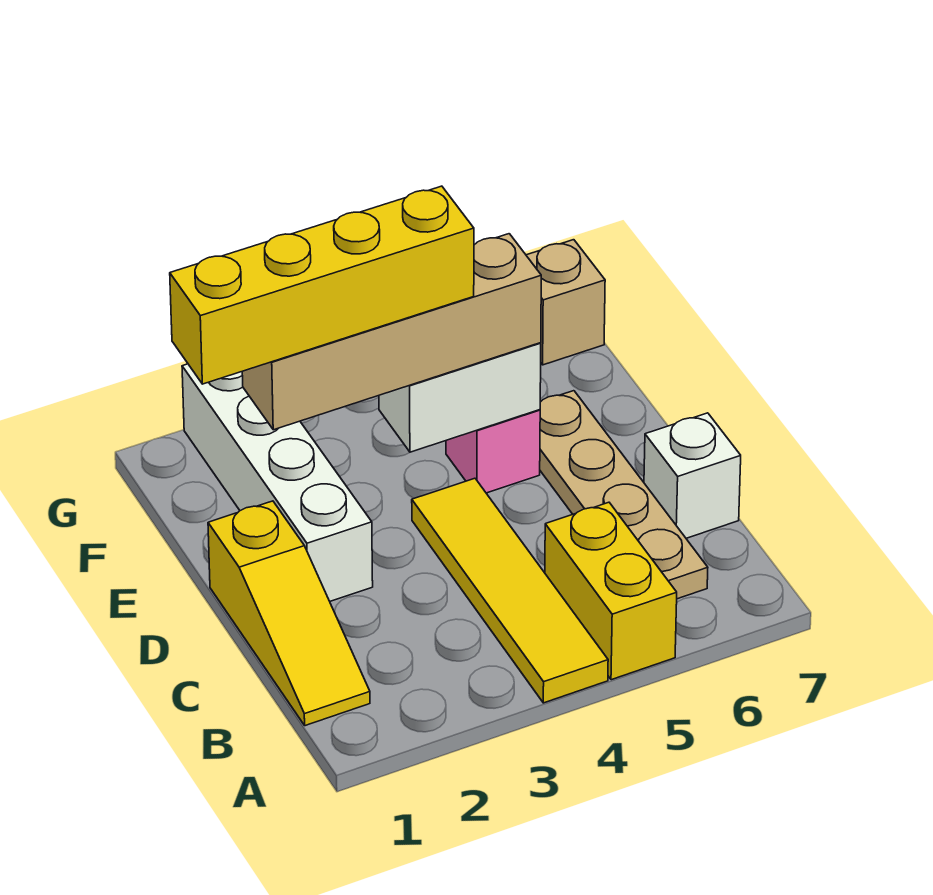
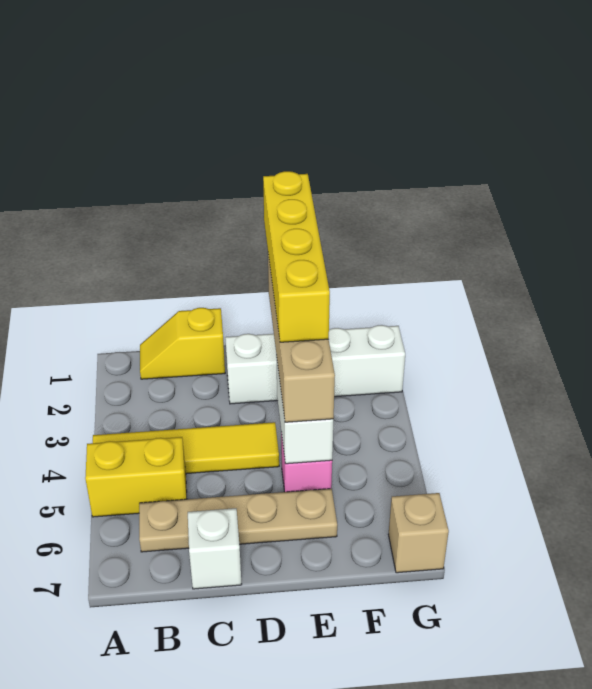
yellow 1x3 slope [208,501,370,726] -> yellow 1x2 slope [140,308,225,379]

